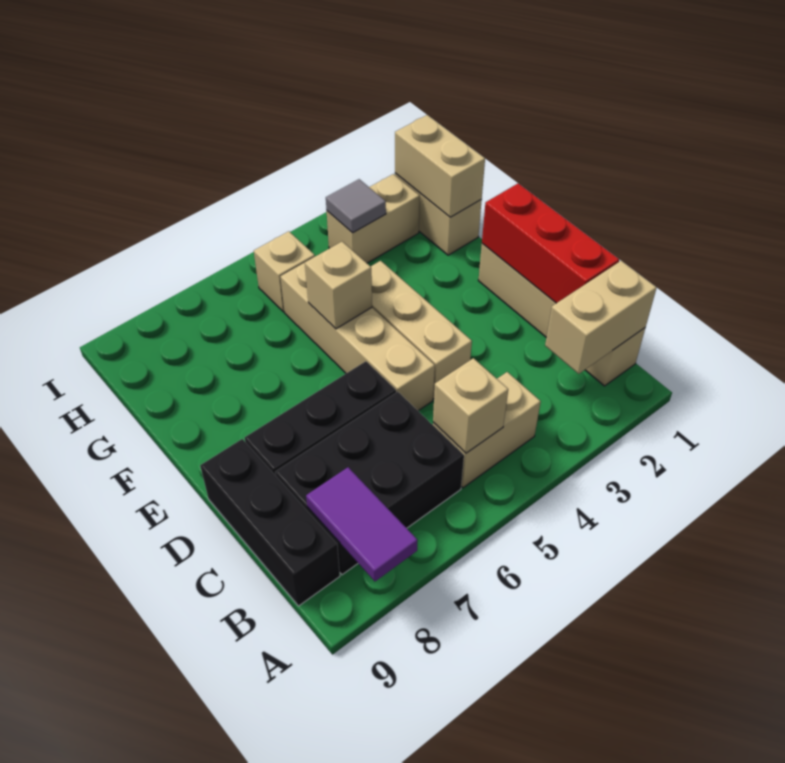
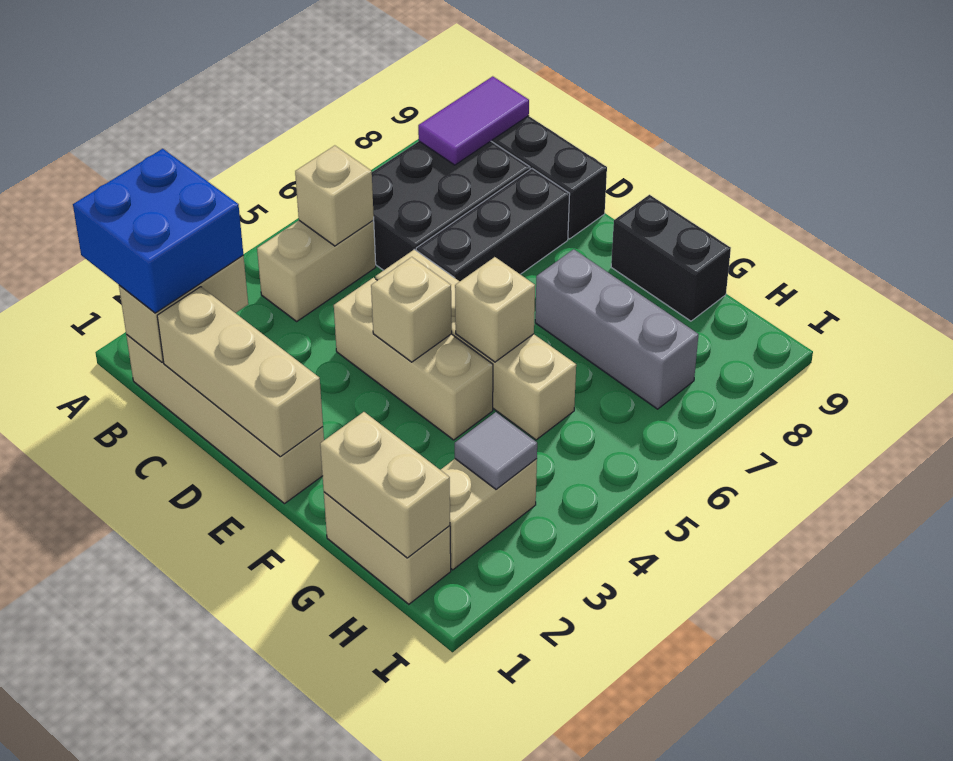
none -> blue 2x2 brick [73,149,243,313]
purple 1x2 tile [306,467,418,581] -> purple 1x2 tile turned to [418,76,529,165]
red 1x3 brick [482,183,619,303] -> tan 1x3 brick [157,287,323,457]
none -> grey 1x3 brick [535,249,699,409]
none -> black 1x2 brick [611,195,731,321]
tan 1x1 brick [254,231,315,312] -> tan 1x1 brick moved to [371,257,452,362]

